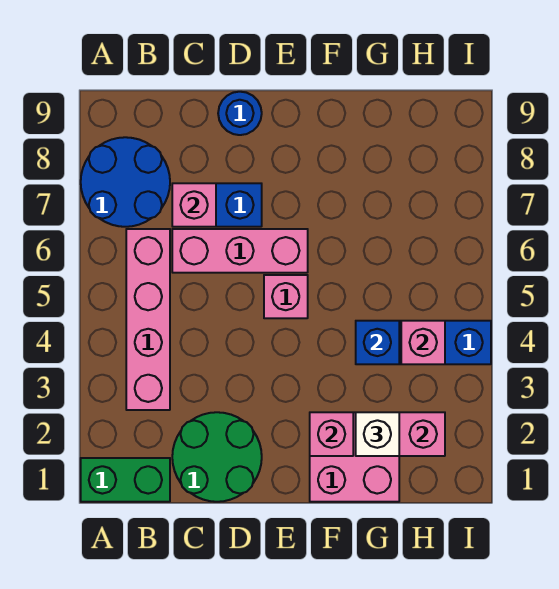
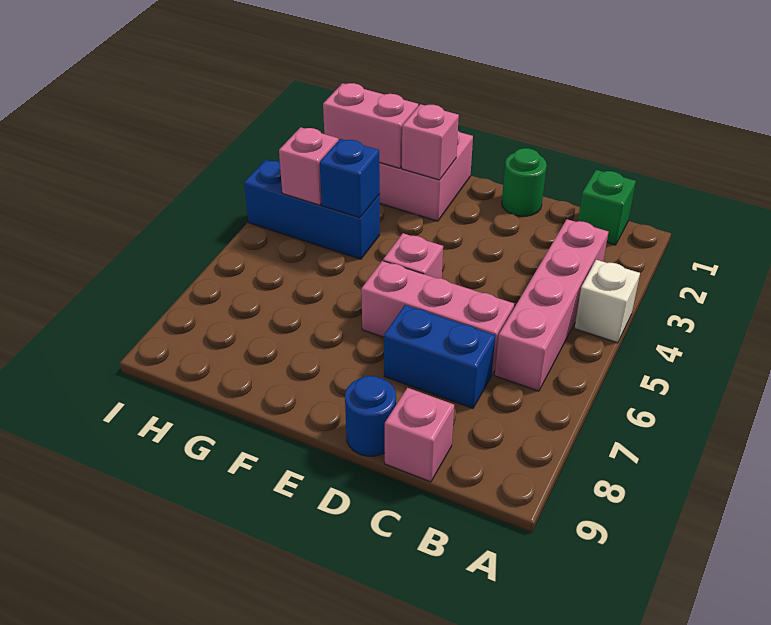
green 1x2 brick [81,458,170,502] -> green 1x1 brick [578,170,636,245]
blue 2x2 round brick [81,137,170,227] -> none
green 2x2 round brick [172,412,262,502] -> green 1x1 round brick [502,148,547,216]
pink 1x1 brick [172,183,216,227] -> pink 1x1 brick moved to [385,388,454,482]
white 1x1 brick [356,412,399,456] -> white 1x1 brick moved to [574,260,640,343]

